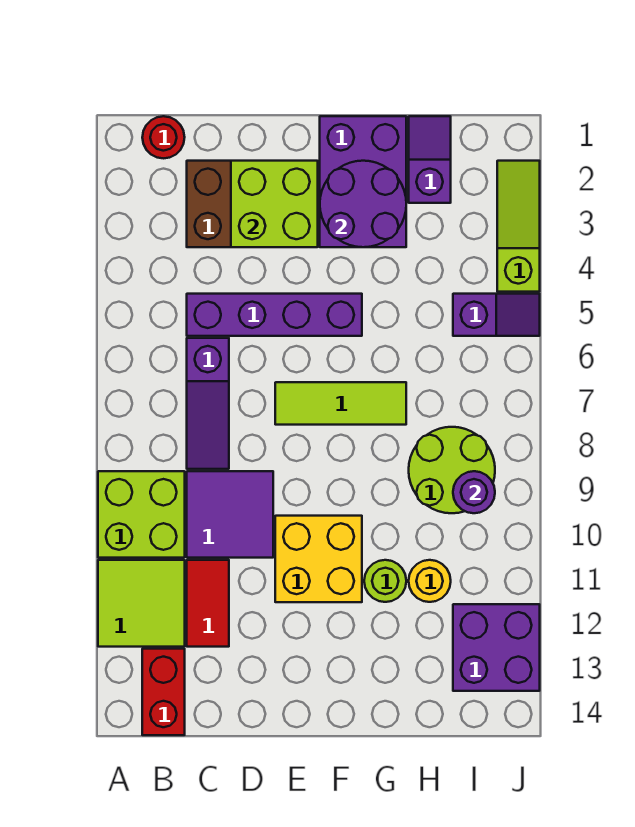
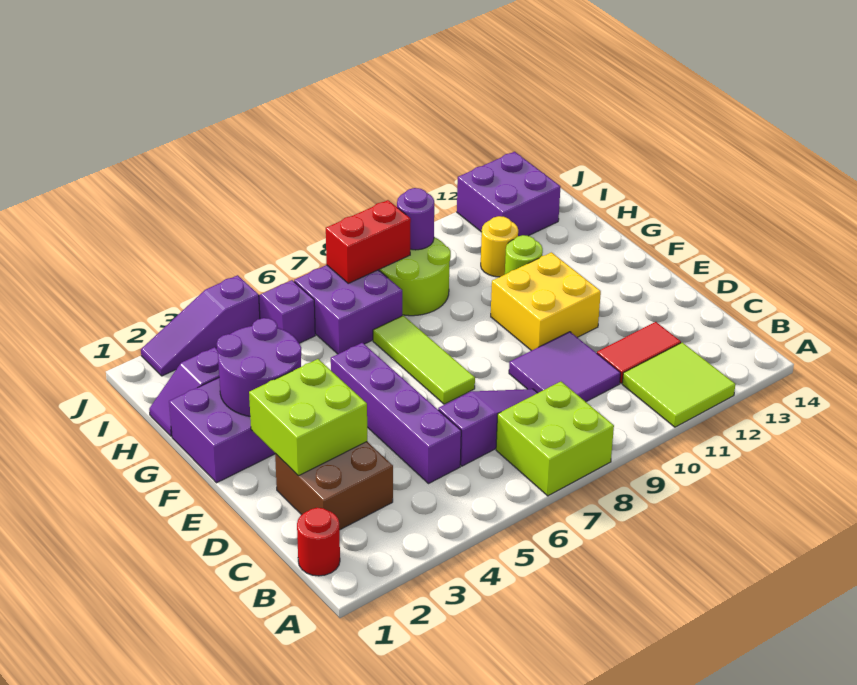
lime 2x2 brick [98,471,185,558] -> lime 2x2 brick moved to [496,382,614,496]
red 1x2 brick [142,649,185,735] -> red 1x2 brick moved to [326,200,411,283]
none -> purple 2x2 brick [294,265,402,354]
lime 1x3 slope [497,161,540,292] -> purple 1x3 slope [141,275,260,376]

